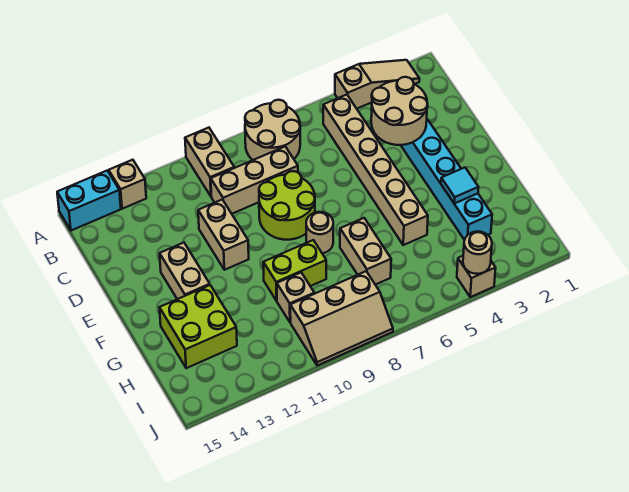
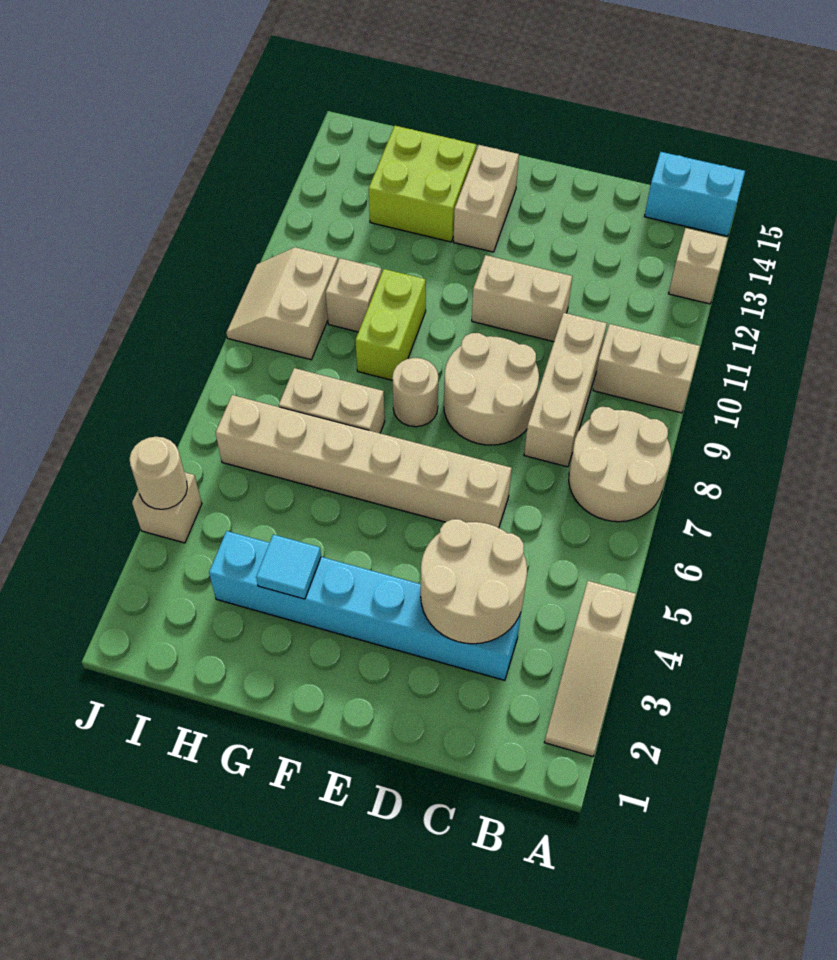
cyan 1x2 brick [57,171,121,231] -> cyan 1x2 brick turned to [644,152,745,236]
tan 1x6 brick [323,95,428,245] -> tan 1x6 brick moved to [216,395,512,528]
lime 2x2 round brick [259,171,315,240] -> tan 2x2 round brick [444,333,539,445]
tan 1x2 brick [160,243,210,299] -> tan 1x2 brick turned to [454,145,519,252]
tan 2x3 slope [290,271,393,366] -> tan 2x2 slope [226,247,338,360]

